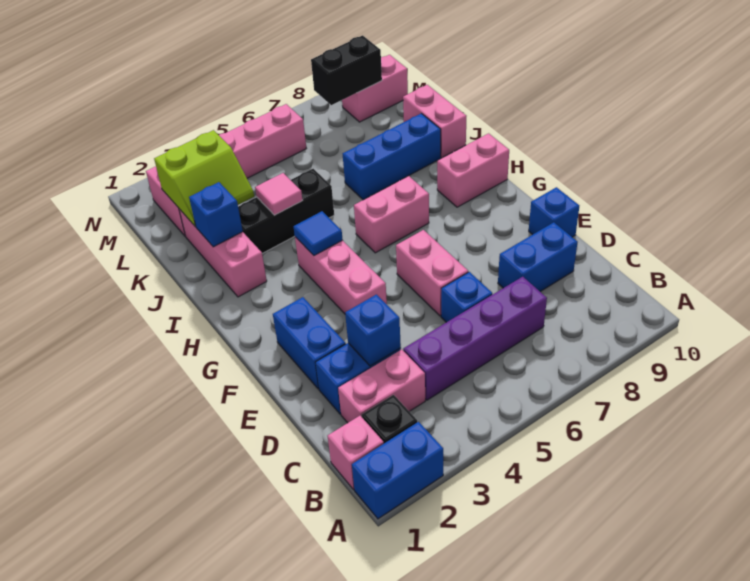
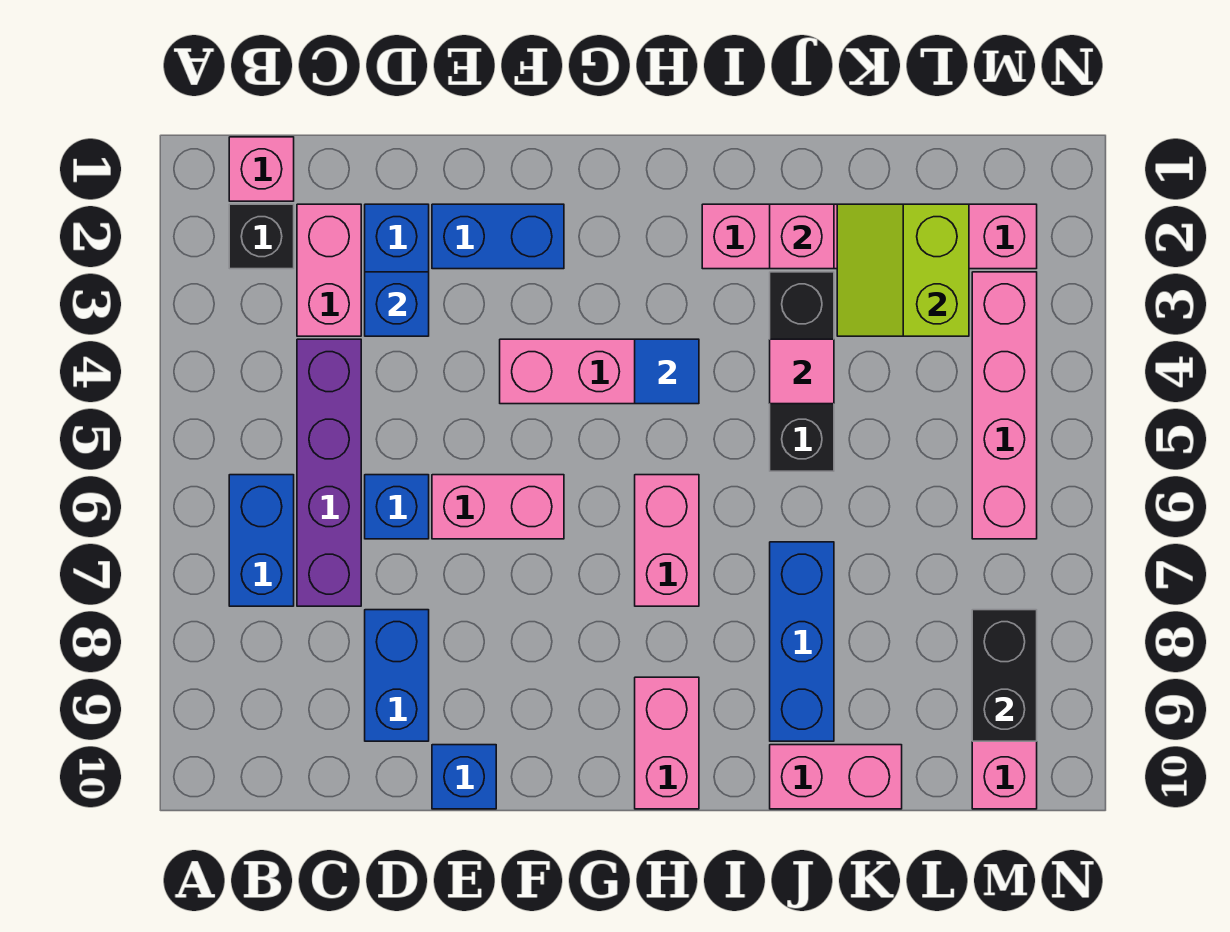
blue 1x2 brick [352,422,443,519] -> blue 1x2 brick moved to [229,475,294,606]
blue 1x1 brick [189,182,243,247] -> pink 1x1 brick [770,204,834,269]

